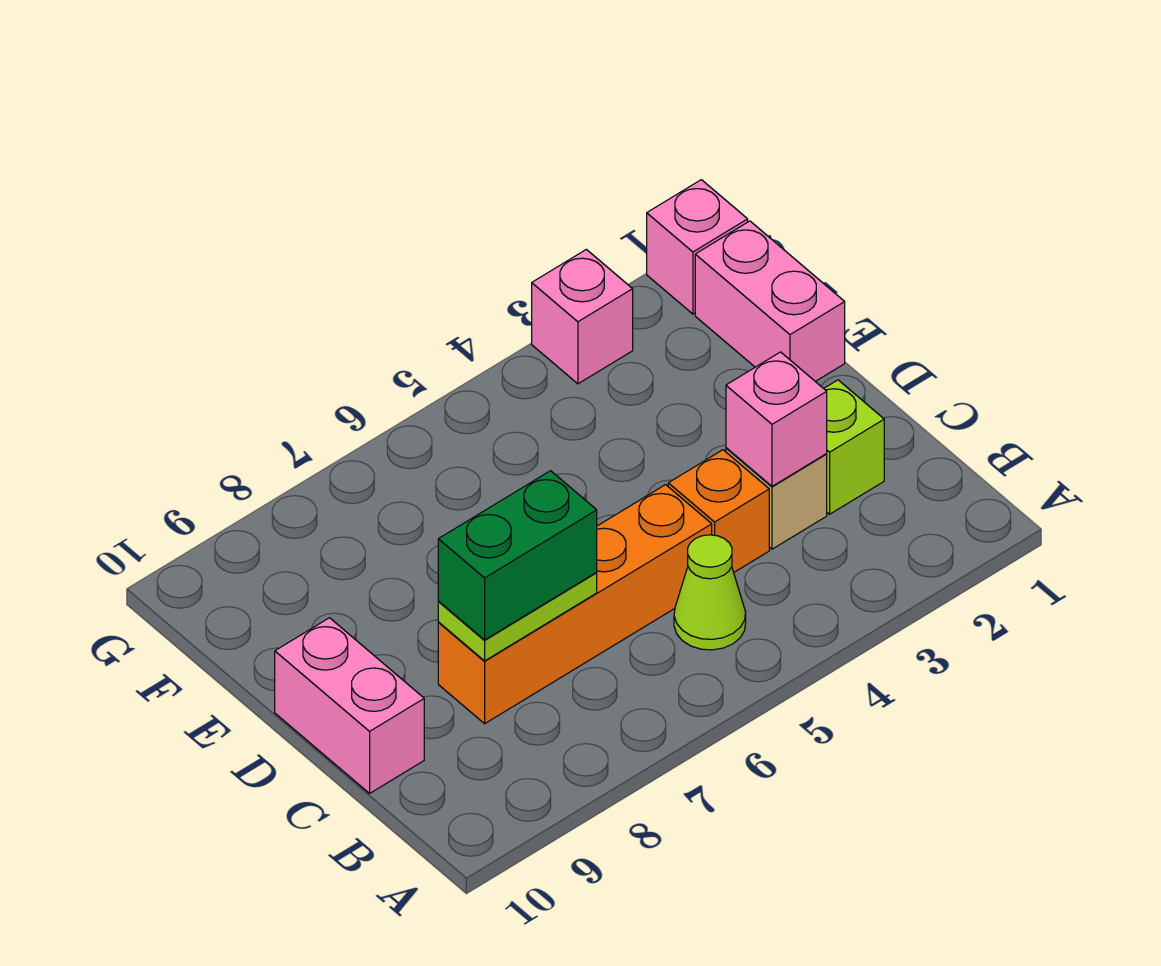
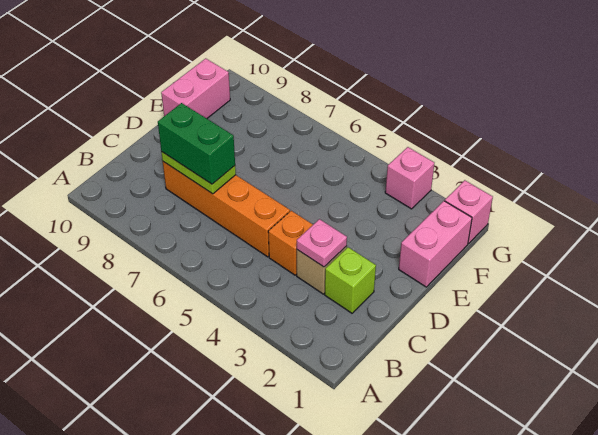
lime 1x1 cone [674,535,746,650] -> none
pink 1x1 brick [726,352,827,486] -> pink 1x1 plate [297,219,347,267]
pink 1x2 brick [275,618,424,793] -> pink 1x2 brick moved to [161,58,230,118]

